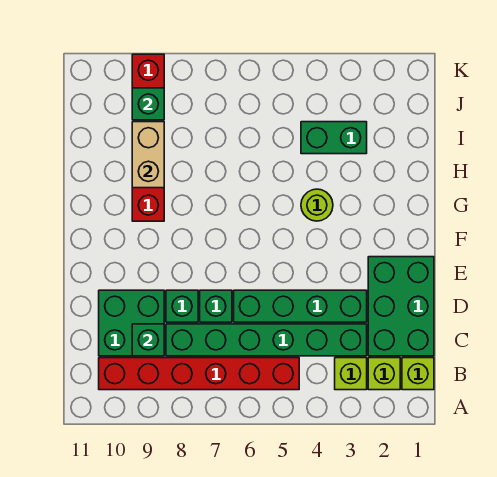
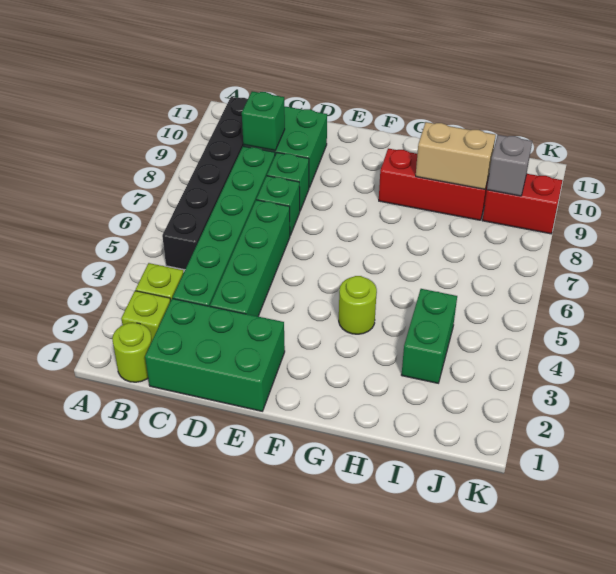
lime 1x1 brick [402,358,434,390] -> lime 1x1 round brick [112,323,152,382]
red 1x6 brick [99,358,299,390] -> black 1x6 brick [162,97,248,270]
green 1x1 brick [132,88,164,120] -> grey 1x1 brick [487,135,532,196]

